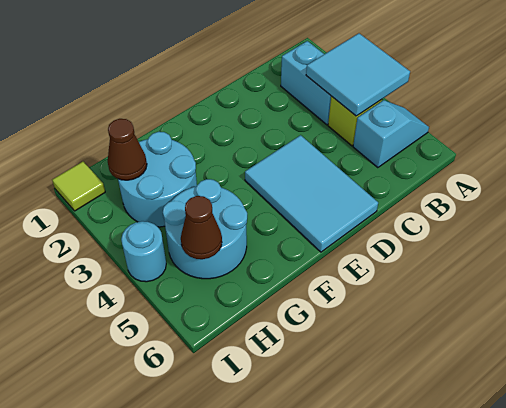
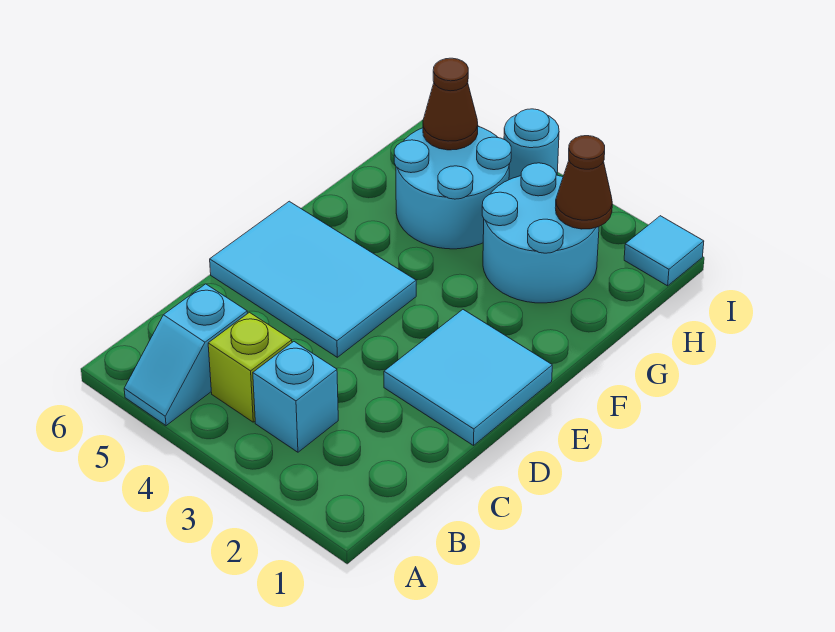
cyan 2x2 tile [306,33,410,116] -> cyan 2x2 tile moved to [384,310,552,445]
cyan 1x2 brick [281,41,331,125] -> cyan 1x1 brick [253,342,338,452]
lime 1x1 tile [52,162,105,211] -> cyan 1x1 tile [624,216,704,286]

